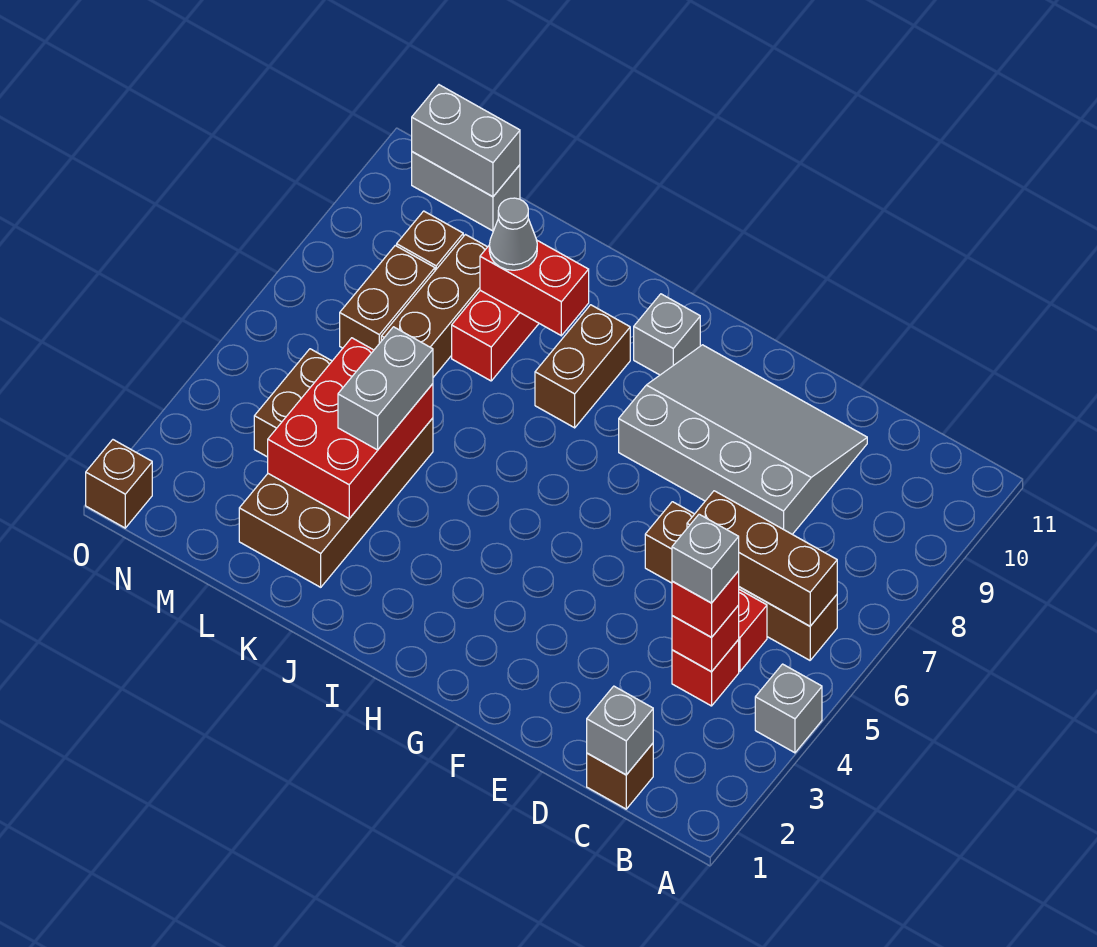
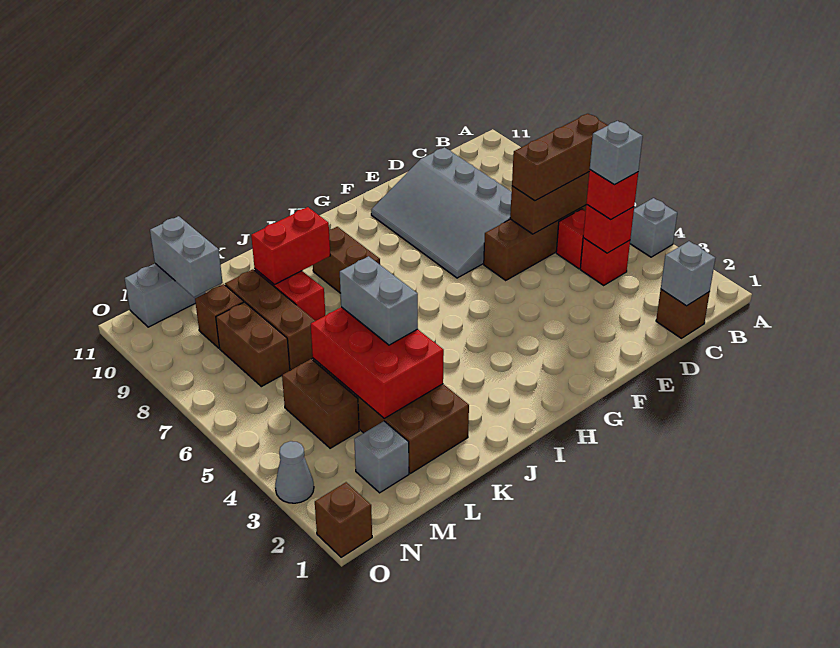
none -> brown 1x3 brick [512,114,608,201]
grey 3x4 slope [619,345,867,534] -> grey 3x4 slope turned to [371,147,512,278]
grey 1x1 brick [634,294,700,375] -> grey 1x1 brick moved to [354,421,409,493]
grey 1x1 cone [489,198,537,270] -> grey 1x1 cone moved to [275,441,314,503]
grey 1x2 brick [412,85,520,197] -> grey 1x2 brick turned to [150,216,223,297]

